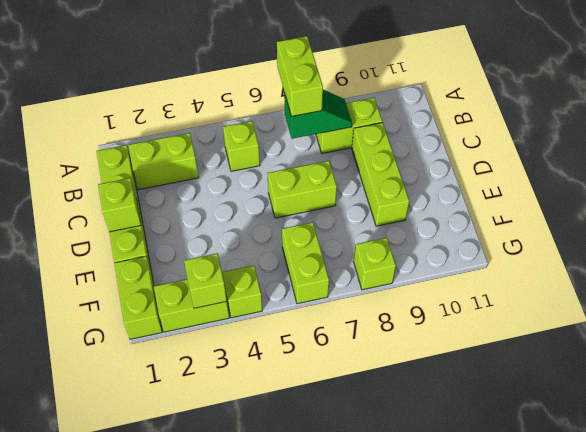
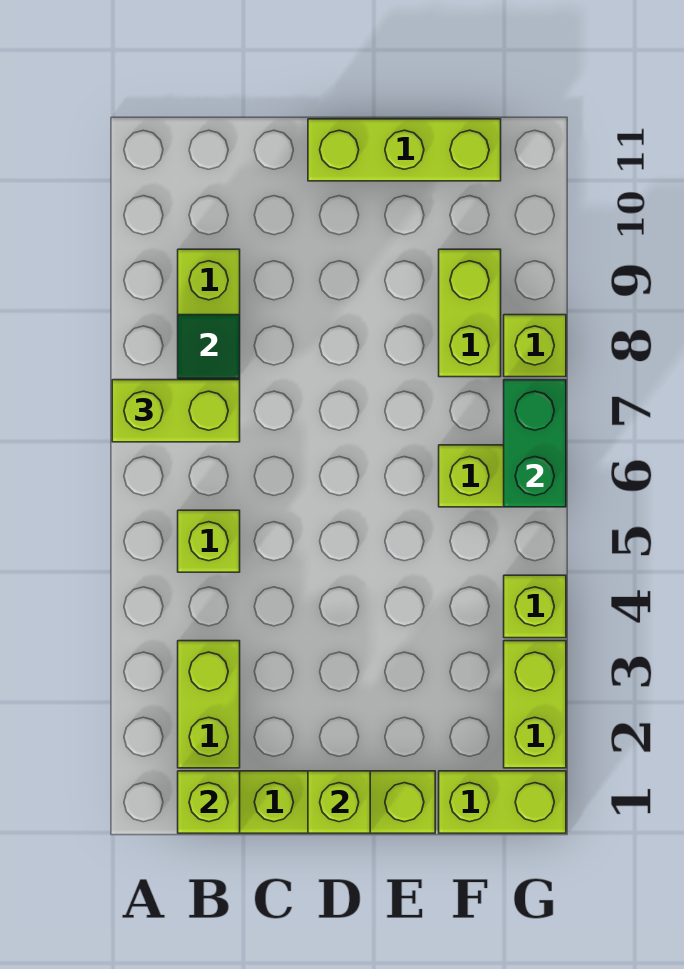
lime 1x3 brick [352,122,409,226] -> lime 1x3 brick moved to [308,119,501,181]
lime 1x2 brick [268,161,337,218] -> lime 1x2 brick moved to [439,249,501,377]
lime 1x1 brick [184,253,227,308] -> lime 1x1 brick moved to [178,771,240,833]
none -> green 1x2 brick [504,380,566,507]

